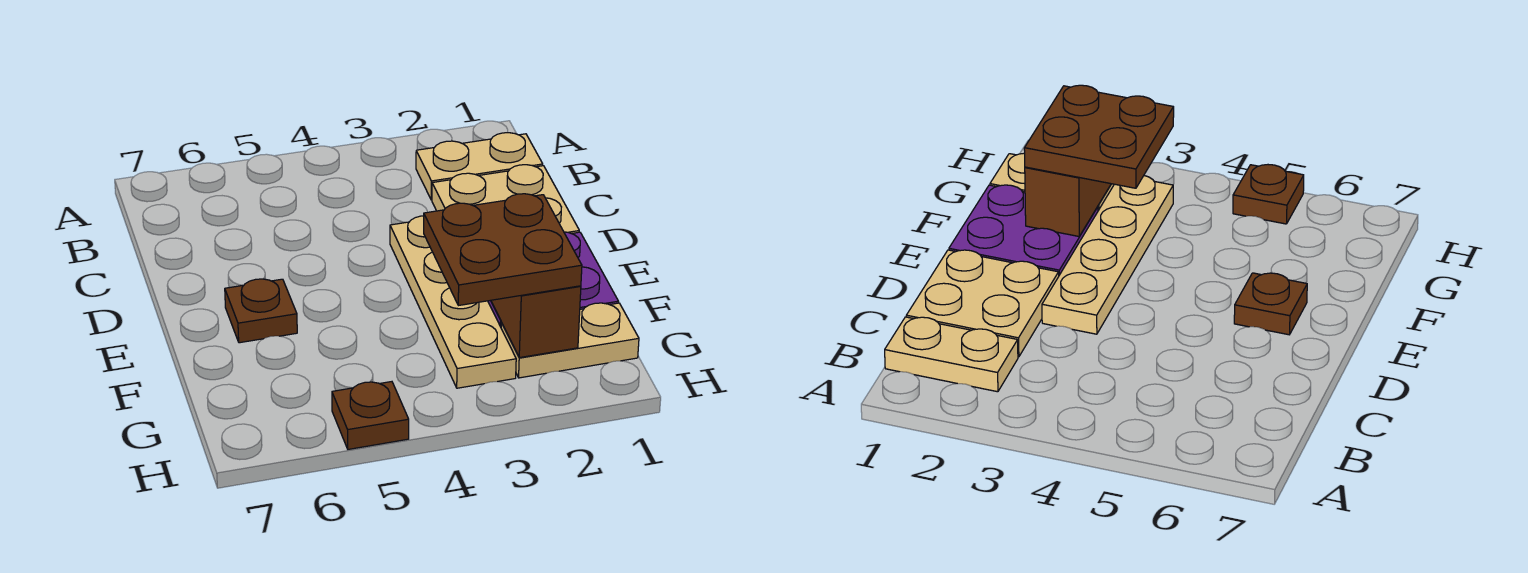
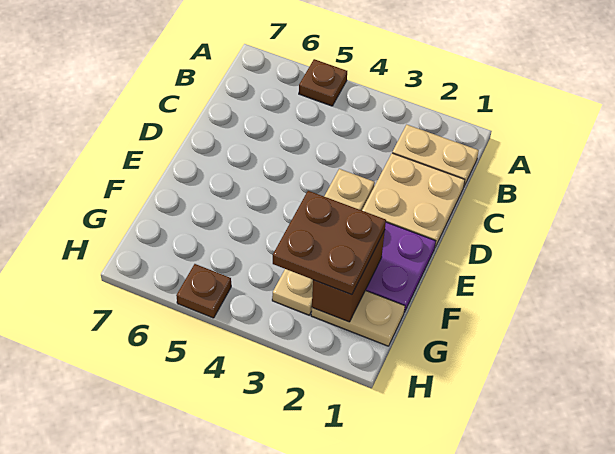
brown 1x1 plate [225,279,297,343] -> brown 1x1 plate moved to [299,59,347,106]

